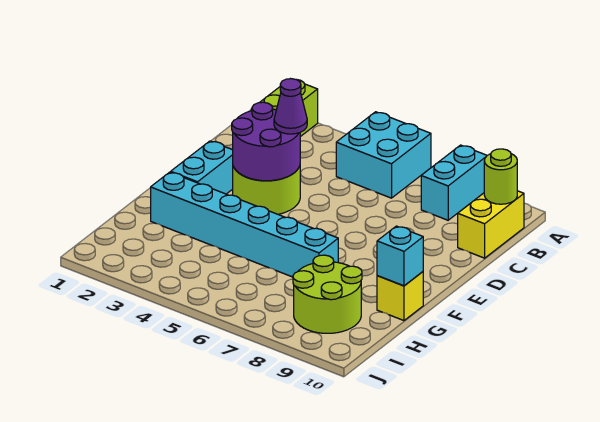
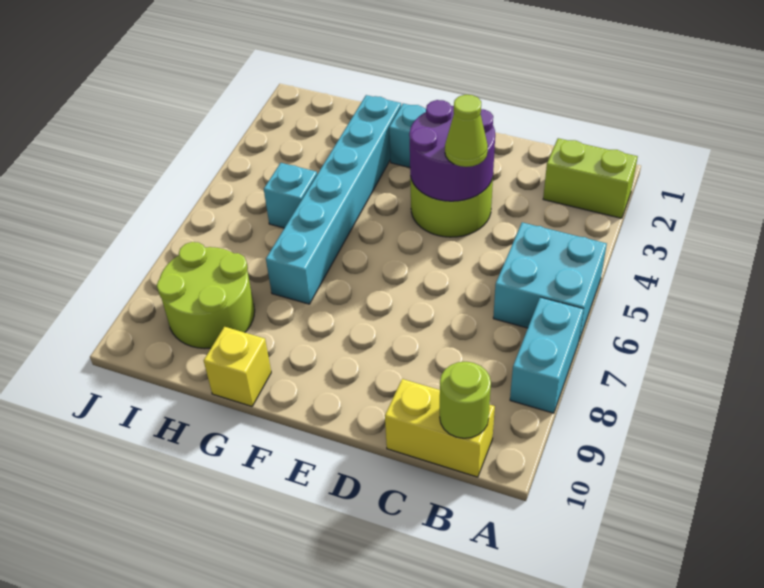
cyan 1x2 brick [421,145,487,220] -> cyan 1x2 brick turned to [510,297,584,413]
purple 1x1 cone [274,79,307,134] -> lime 1x1 cone [445,95,488,167]
cyan 1x1 brick [377,226,423,286] -> cyan 1x1 brick moved to [264,163,317,228]

